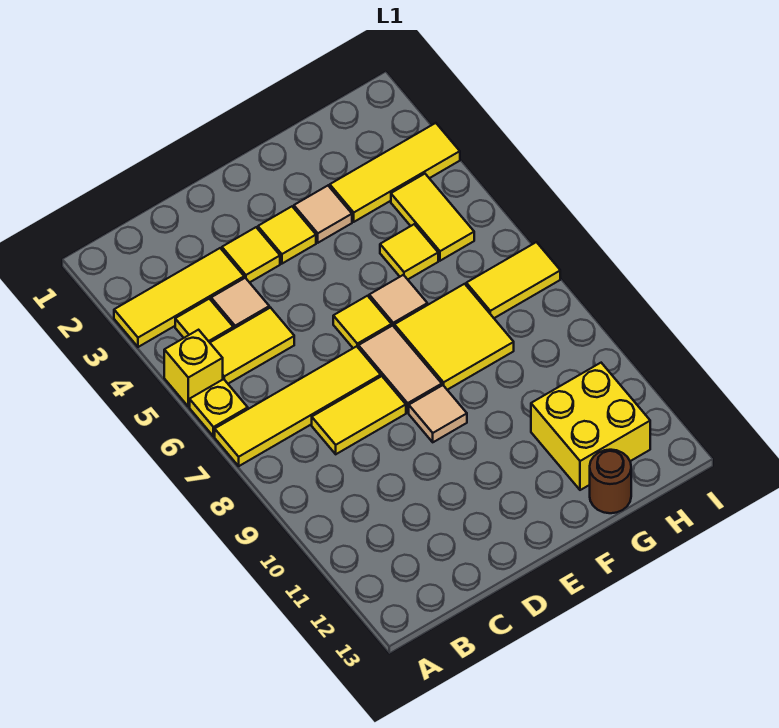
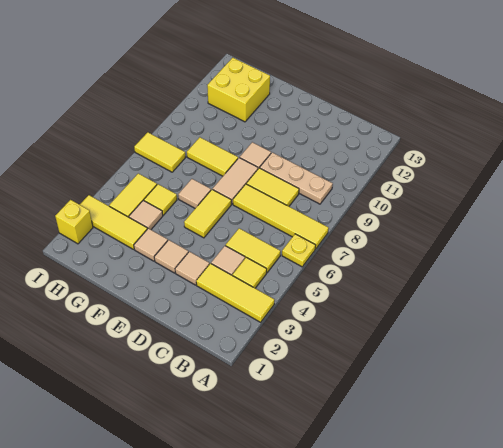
yellow 1x1 brick [164,330,223,407] -> yellow 1x1 brick moved to [55,200,93,244]
none -> tan 1x3 plate [260,152,333,204]
yellow 1x1 tile [222,227,280,282] -> tan 1x1 tile [175,252,209,285]
yellow 1x1 tile [258,207,316,264] -> tan 1x1 tile [154,240,188,273]
yellow 1x1 tile [333,296,392,348] -> yellow 1x2 tile [184,189,231,238]
yellow 2x2 tile [394,284,514,390] -> yellow 1x2 tile [187,137,238,176]
none -> tan 1x1 tile [129,200,163,230]
brown 1x1 round brick [590,450,631,513] -> none

